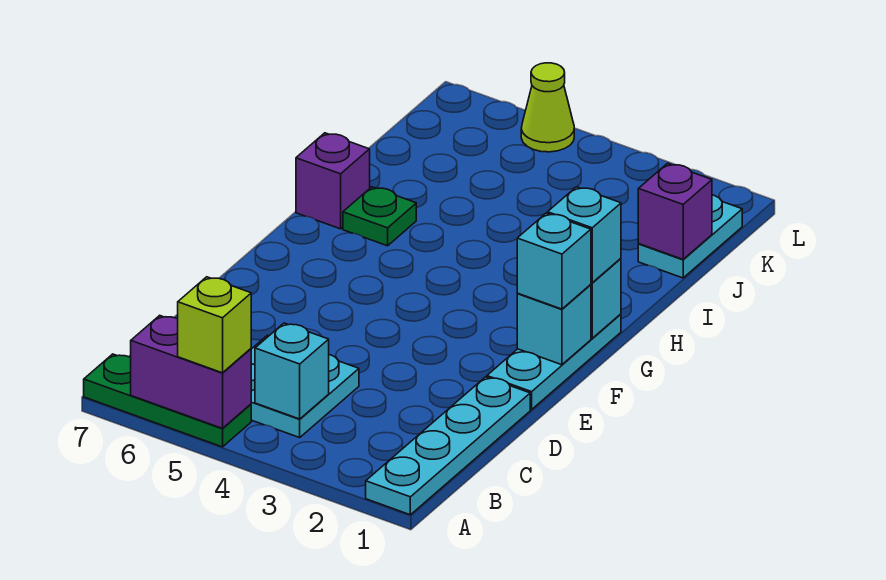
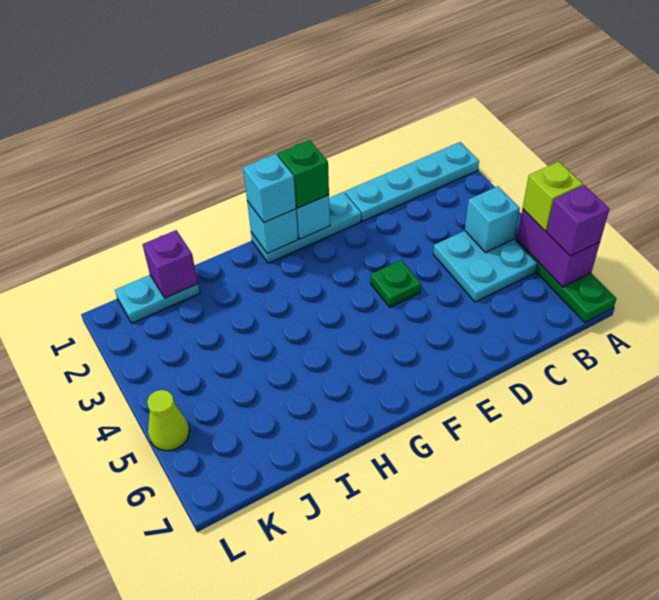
cyan 1x1 brick [517,213,591,309] -> green 1x1 brick [278,140,329,208]
green 1x1 plate [343,187,416,246] -> green 1x1 plate moved to [371,260,421,307]
purple 1x1 brick [296,133,370,229] -> purple 1x1 brick moved to [547,185,610,256]

